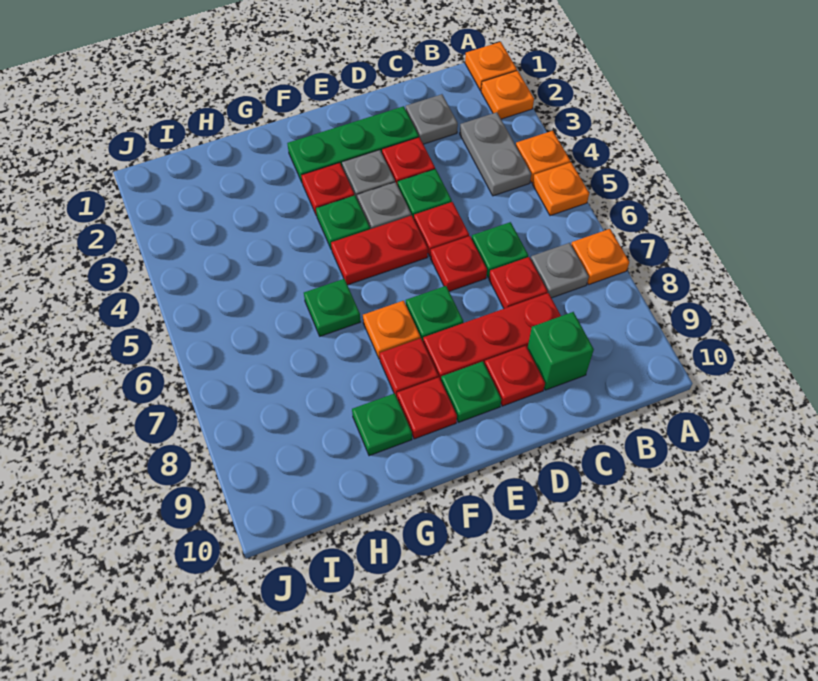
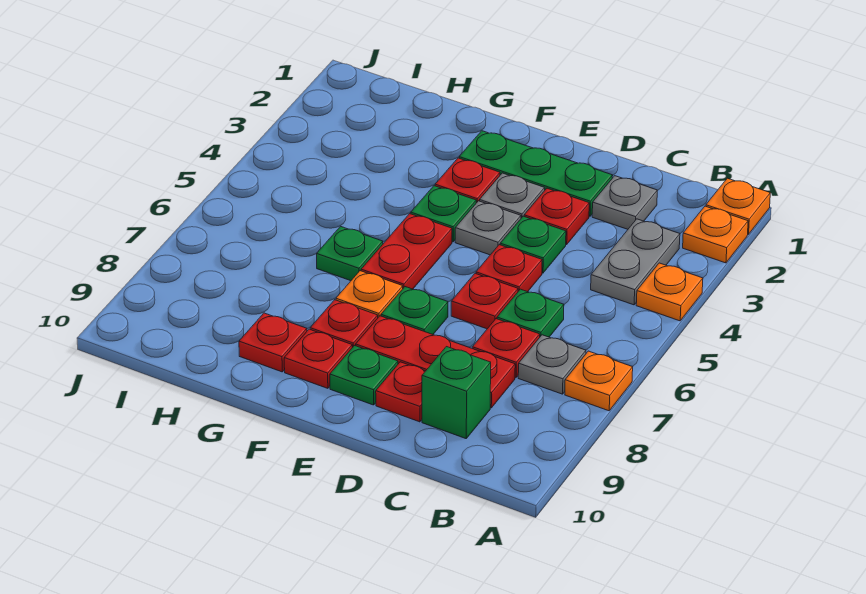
orange 1x1 plate [533,162,589,216] -> none
red 1x2 plate [331,215,428,285] -> red 1x2 plate turned to [361,214,452,289]
green 1x1 plate [352,393,412,456] -> red 1x1 plate [239,313,307,372]

